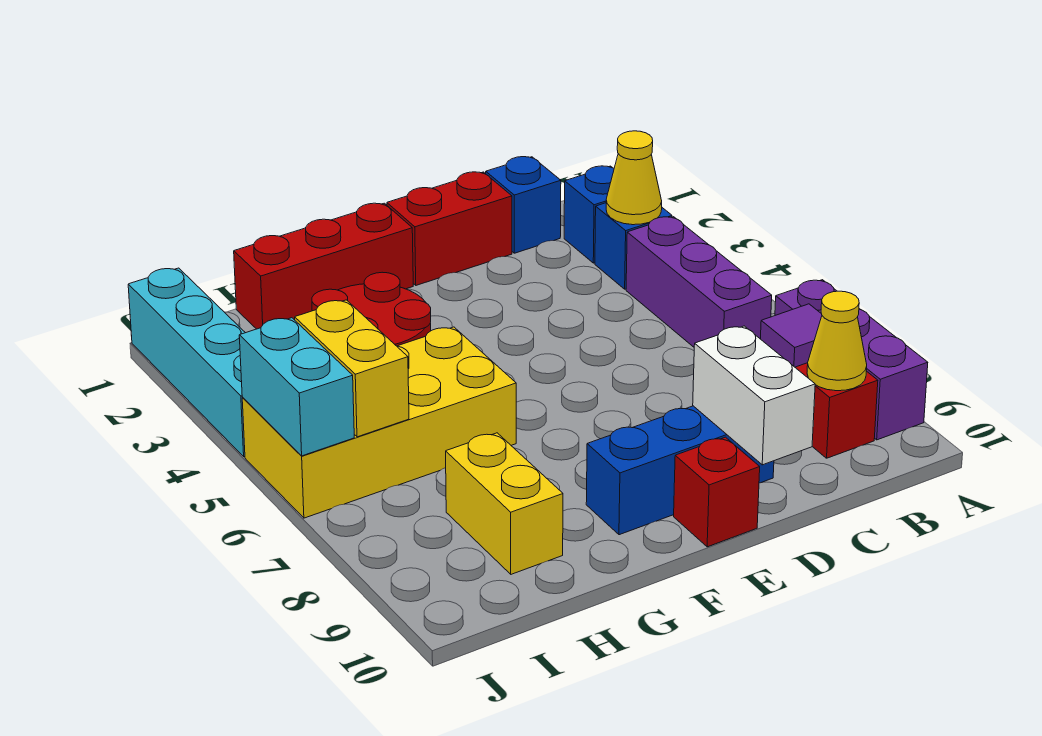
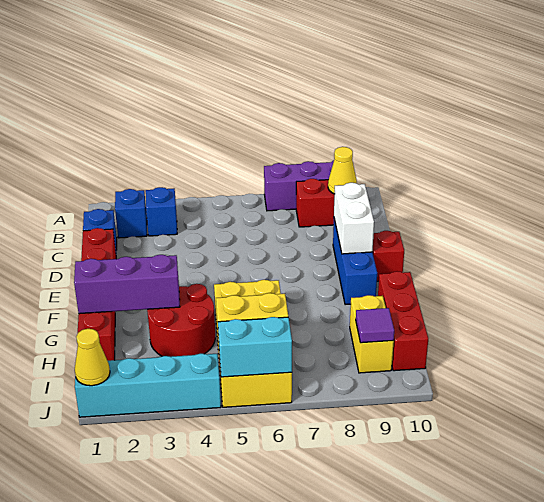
yellow 1x1 cone [606,131,662,225] -> yellow 1x1 cone moved to [75,329,110,386]
purple 1x3 brick [626,217,772,347] -> purple 1x3 brick moved to [74,255,180,314]
purple 1x1 tile [761,304,822,367] -> purple 1x1 tile moved to [356,308,394,343]
white 1x2 brick [693,326,815,465] -> white 1x2 brick turned to [334,183,374,254]
none -> red 1x3 brick [378,271,428,371]
yellow 1x2 brick [446,433,563,574] -> yellow 1x2 brick turned to [350,295,394,373]

